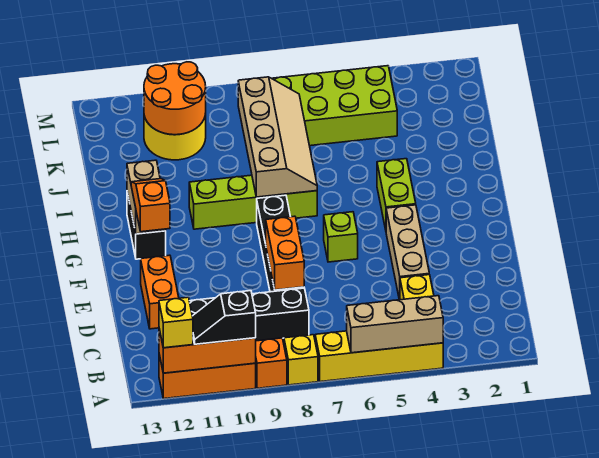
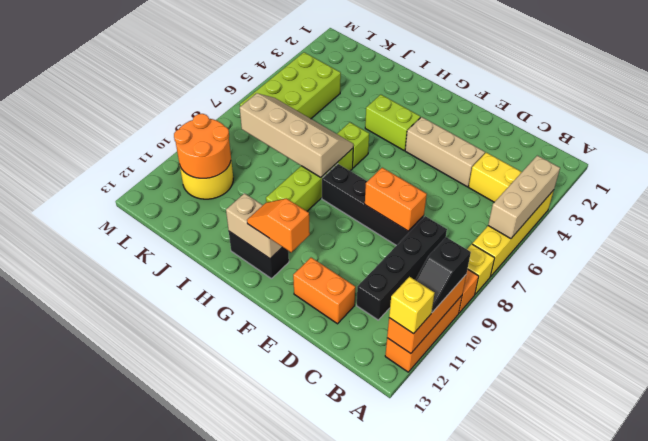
lime 1x1 brick [324,212,358,262] -> lime 1x1 brick moved to [337,122,369,168]

